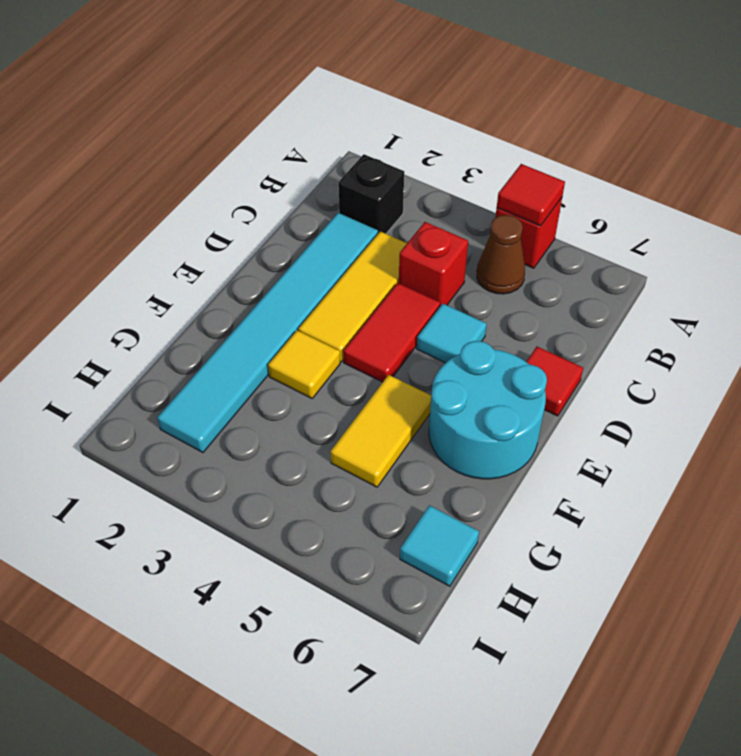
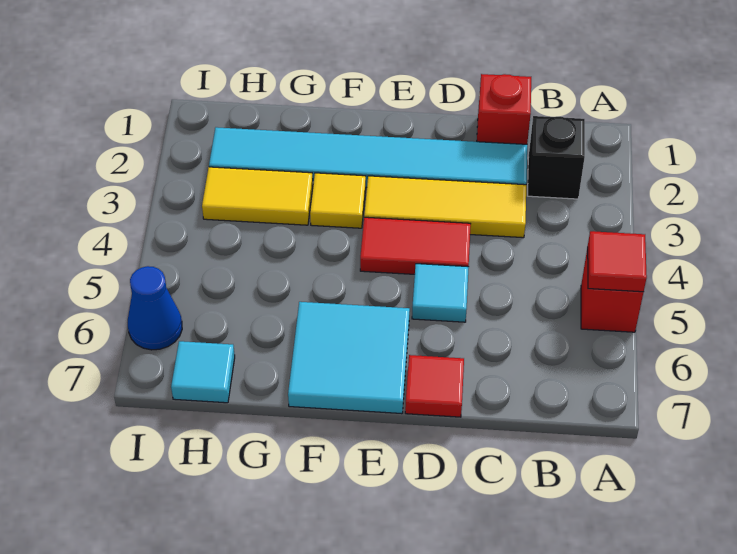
brown 1x1 cone [477,215,525,294] -> none
red 1x1 brick [399,222,468,306] -> red 1x1 brick moved to [477,74,531,144]
cyan 2x2 round brick [429,341,547,479] -> cyan 2x2 tile [288,302,410,414]
yellow 1x2 tile [330,375,431,487] -> yellow 1x2 tile moved to [202,167,313,225]
none -> blue 1x1 cone [128,266,182,350]

